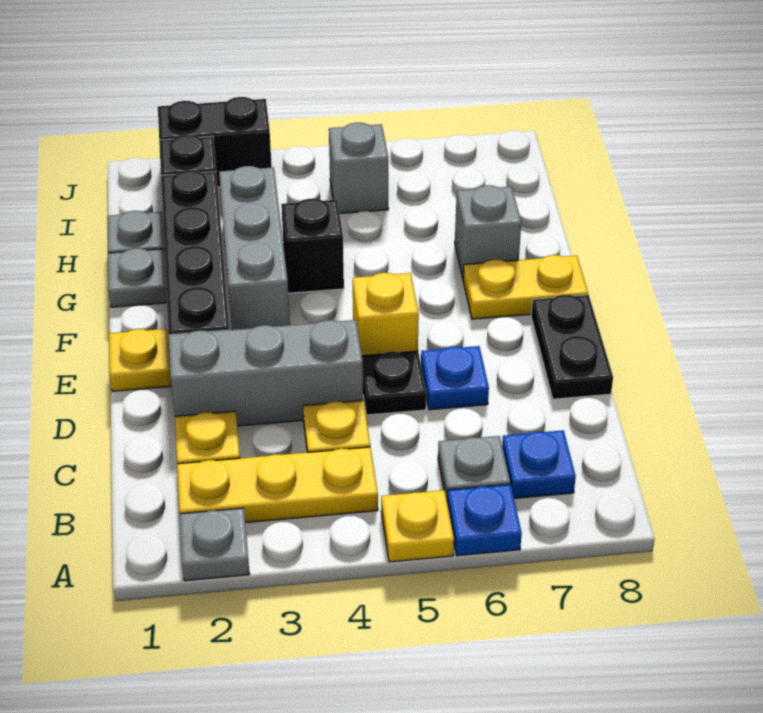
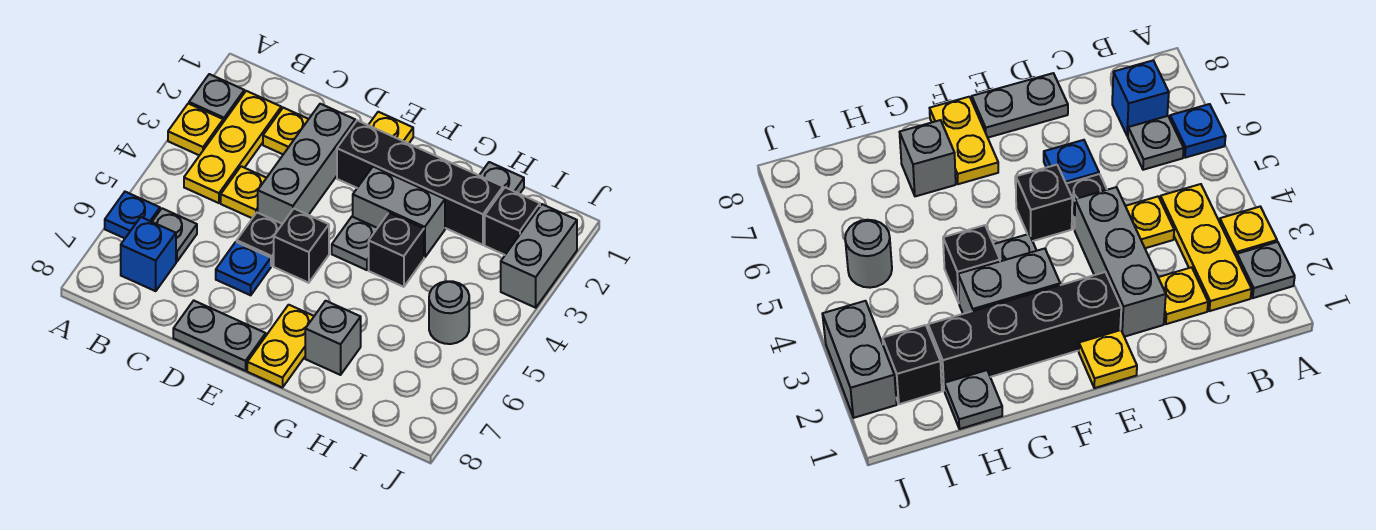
yellow 1x1 plate [381,490,454,562] -> yellow 1x1 plate moved to [168,104,223,155]
blue 1x1 plate [502,430,576,498] -> blue 1x1 brick [121,217,176,291]
black 1x2 plate [531,295,613,399] -> grey 1x2 plate [173,301,266,371]
yellow 1x1 brick [353,273,419,356] -> black 1x1 brick [274,209,329,283]
grey 1x3 brick [219,166,290,330] -> grey 1x2 brick [353,167,445,258]
grey 1x1 plate [108,248,167,307] -> grey 1x1 plate moved to [332,217,377,270]
grey 1x1 brick [329,123,388,213] -> grey 1x1 round brick [429,281,469,344]
black 1x2 brick [158,97,272,187] -> grey 1x2 brick [501,204,577,308]

